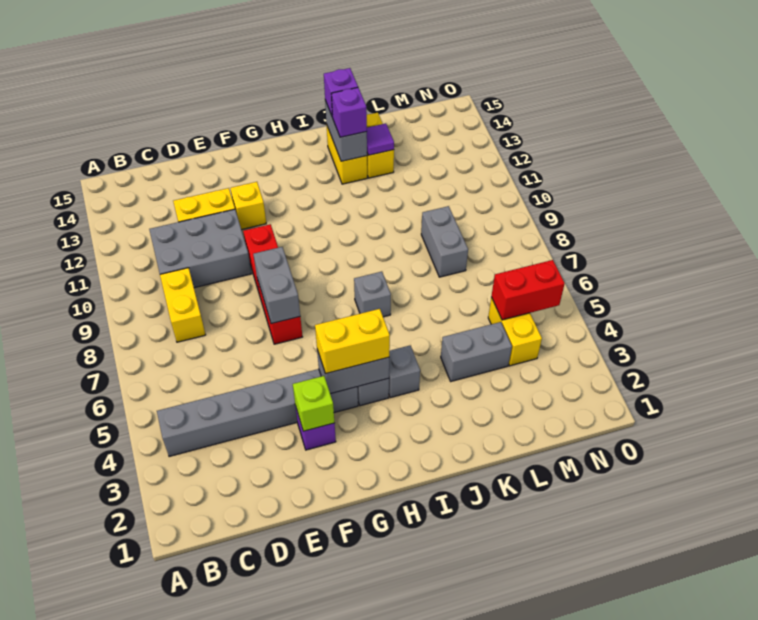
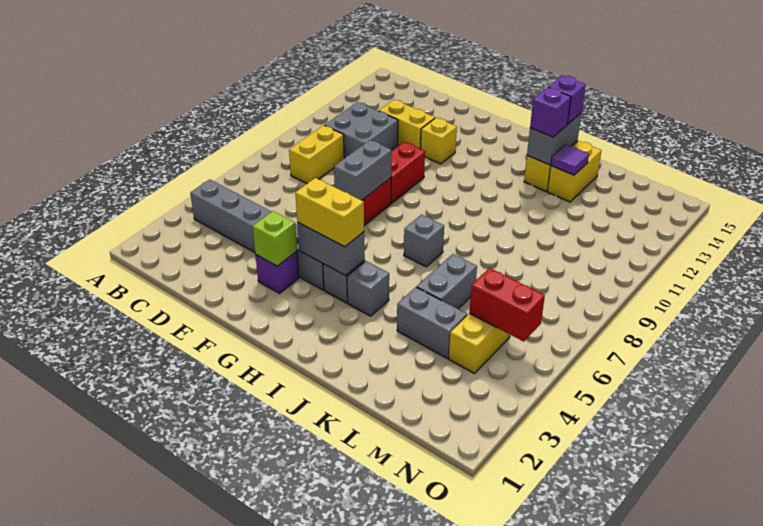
grey 2x3 brick [149,209,252,288] -> grey 2x2 brick [325,102,398,158]
grey 1x2 brick [421,206,468,277] -> grey 1x2 brick moved to [417,254,477,309]

